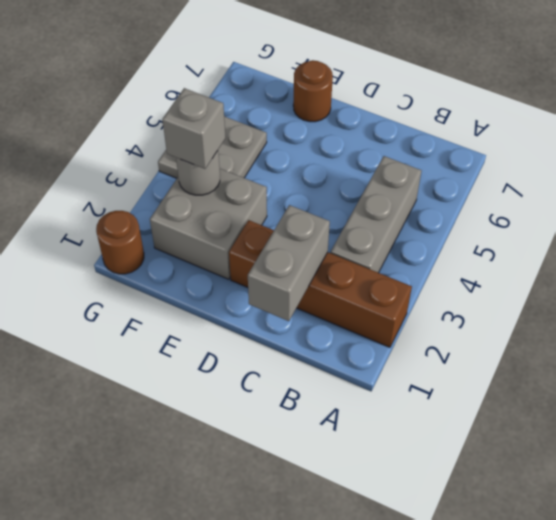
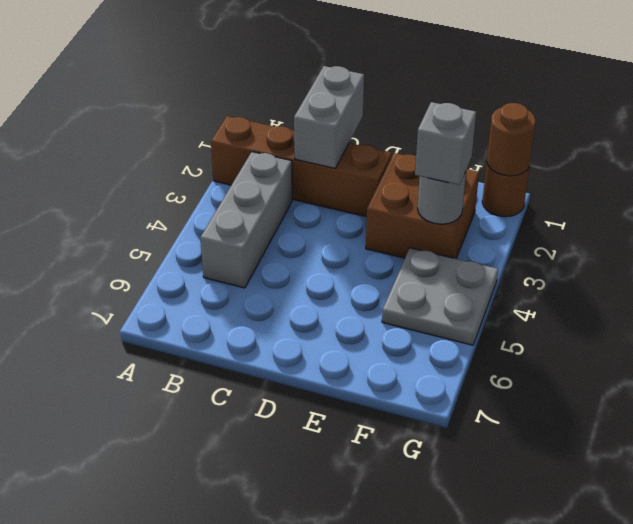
grey 2x2 brick [150,169,267,279] -> brown 2x2 brick [366,153,479,259]
brown 1x1 round brick [293,60,333,122] -> brown 1x1 round brick moved to [487,103,536,176]

